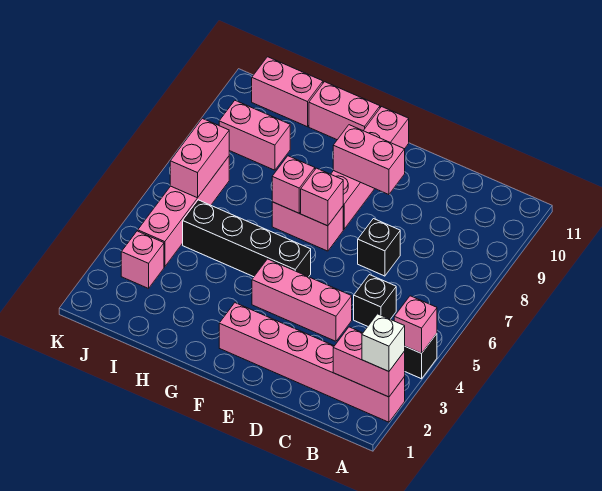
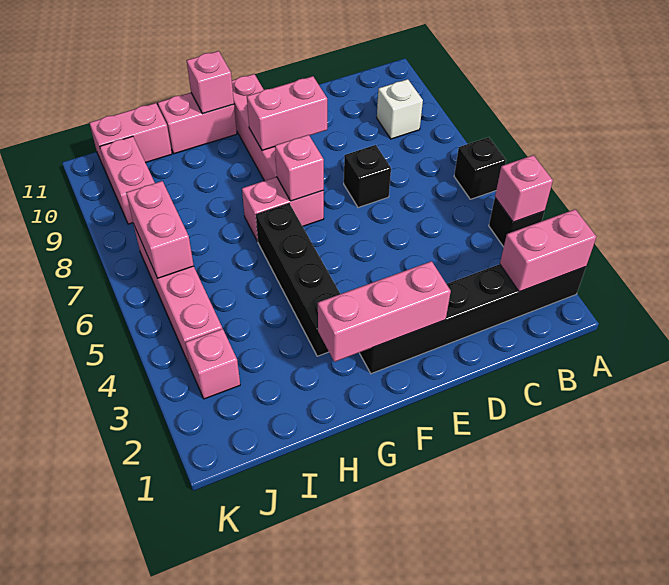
pink 1x6 brick [219,303,405,422] -> black 1x6 brick [359,264,586,374]
white 1x1 brick [362,314,405,371] -> white 1x1 brick moved to [377,79,423,139]
black 1x1 brick [354,275,396,326] -> black 1x1 brick moved to [454,137,506,199]
pink 1x3 brick [252,259,352,341] -> pink 1x3 brick moved to [318,261,451,362]
black 1x4 brick [183,200,311,277] -> black 1x4 brick turned to [256,203,340,356]
pink 1x1 brick [272,156,315,213] -> pink 1x1 brick moved to [187,51,234,114]
pink 1x2 brick [219,101,290,170] -> pink 1x2 brick turned to [100,136,155,224]

